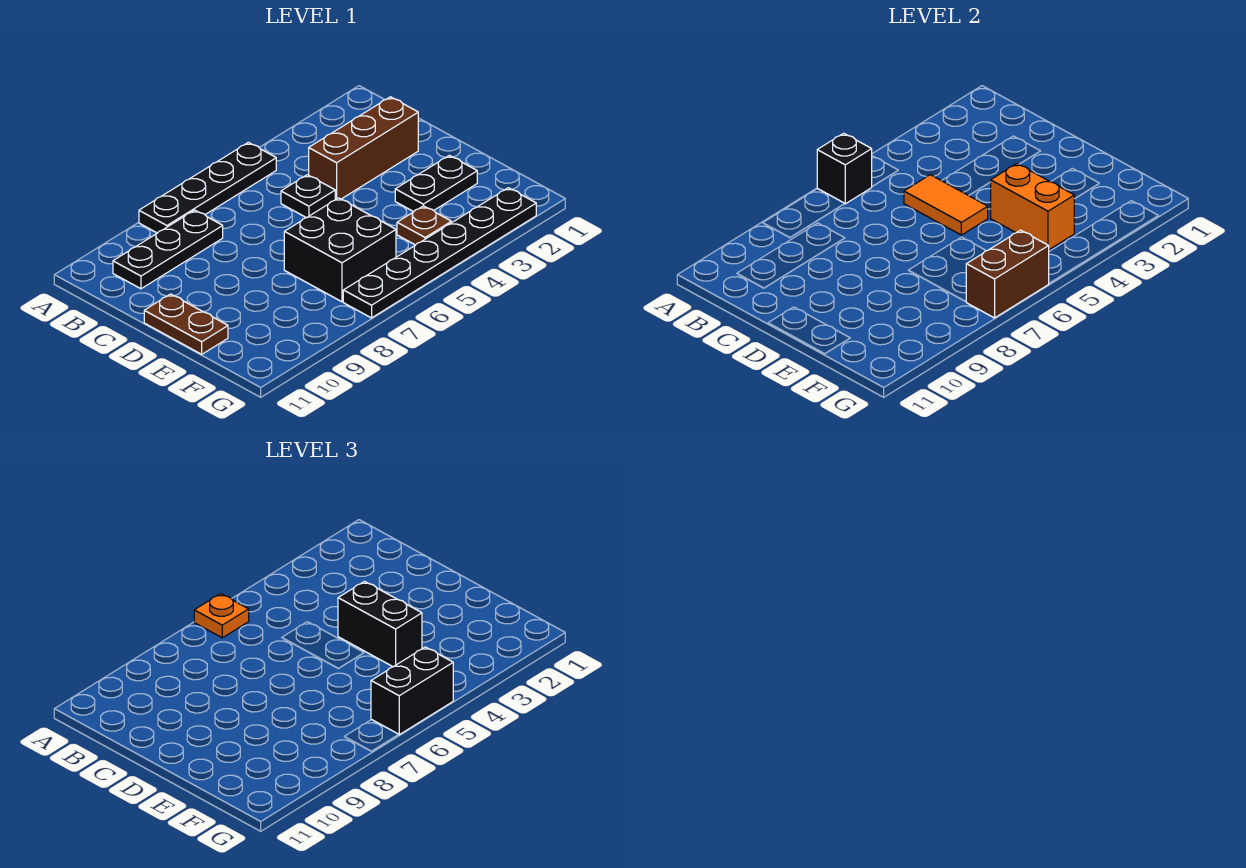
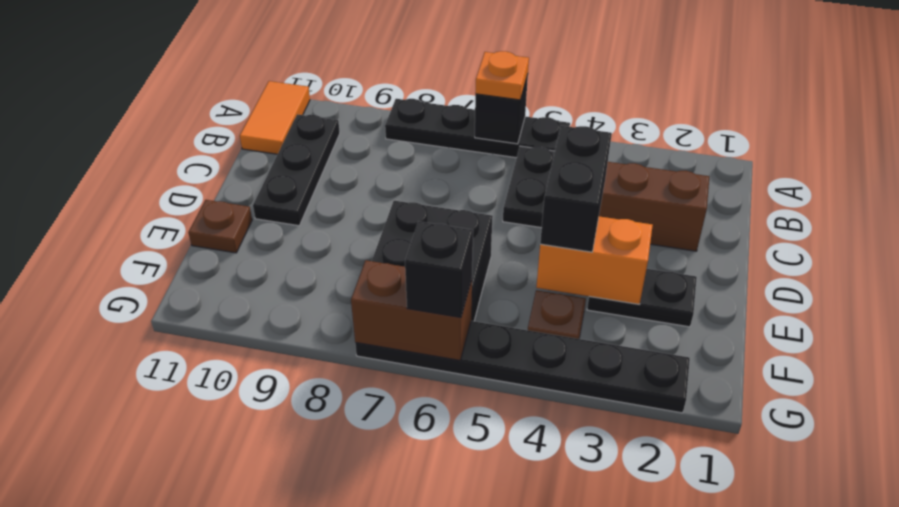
black 1x3 plate [113,210,223,289] -> black 1x3 plate turned to [253,114,340,226]
black 1x1 plate [281,175,335,218] -> black 1x2 plate [503,146,555,228]
orange 1x2 tile [904,175,988,235] -> orange 1x2 tile moved to [240,81,310,154]
brown 1x2 plate [144,294,228,354] -> brown 1x1 plate [188,200,252,253]
orange 1x2 brick [991,164,1074,250] -> orange 1x2 brick turned to [536,216,653,304]
black 1x2 brick [371,647,453,735] -> black 1x1 brick [405,221,473,317]

